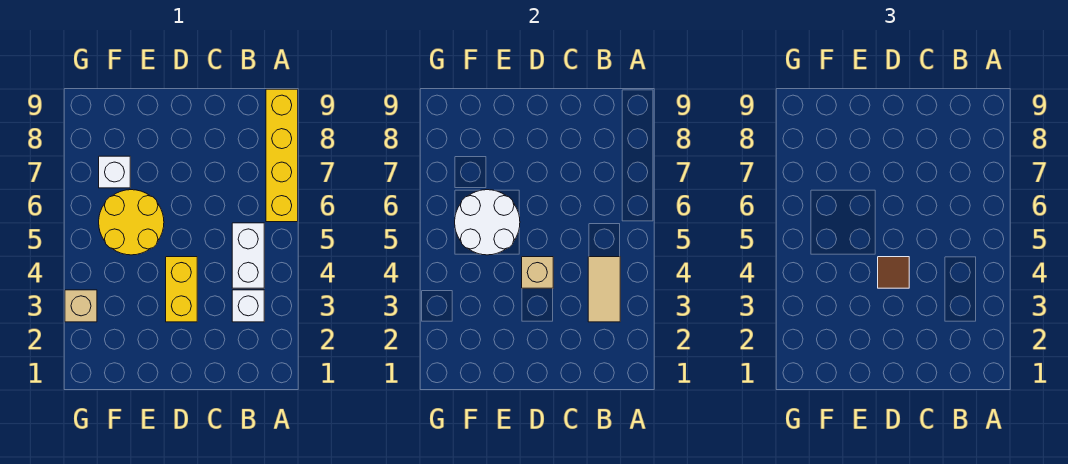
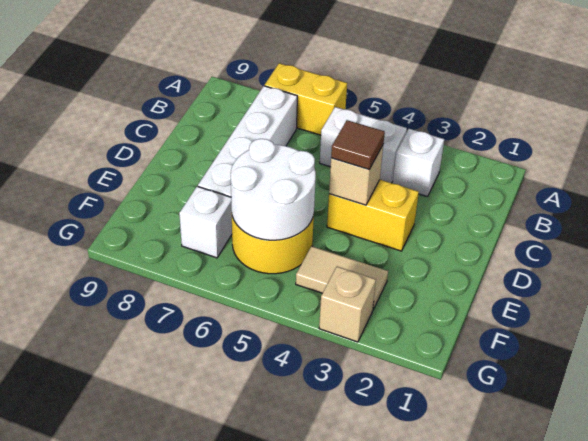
yellow 1x4 brick [266,89,298,222] -> yellow 1x2 brick [265,63,347,135]
tan 1x2 tile [588,257,620,322] -> tan 1x2 tile moved to [296,246,388,309]
none -> white 1x4 brick [198,86,297,197]

